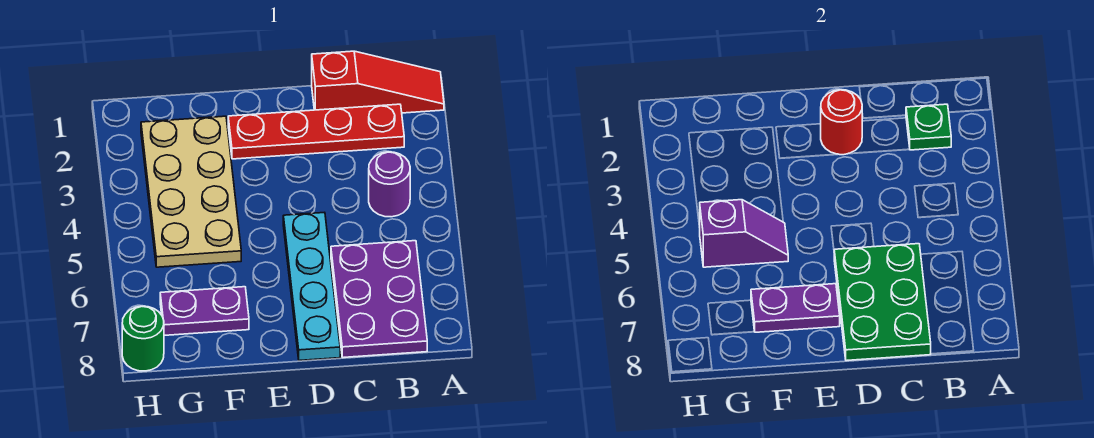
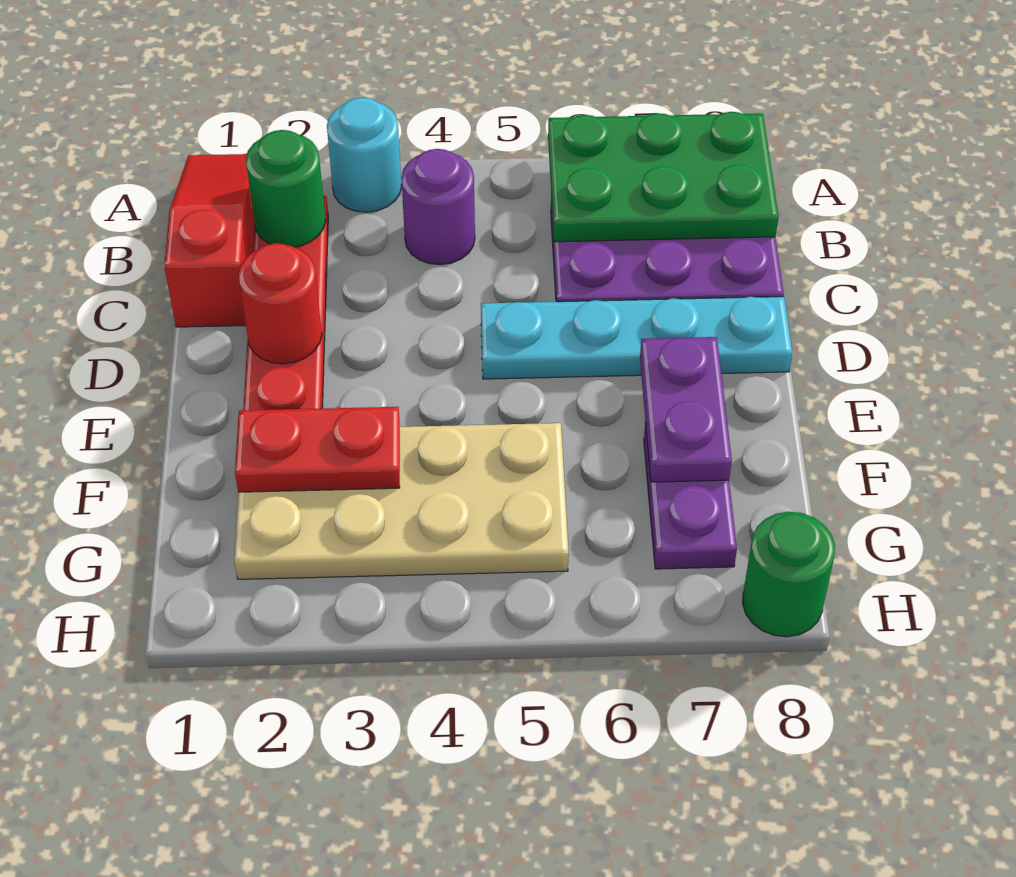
none -> cyan 1x1 round brick [327,98,401,212]
green 1x1 plate [906,104,951,150] -> green 1x1 round brick [246,130,326,247]
green 2x3 plate [834,244,931,361] -> green 2x3 plate moved to [548,112,779,242]
none -> red 1x2 plate [235,407,400,492]
purple 1x2 slope [700,200,788,267] -> none

